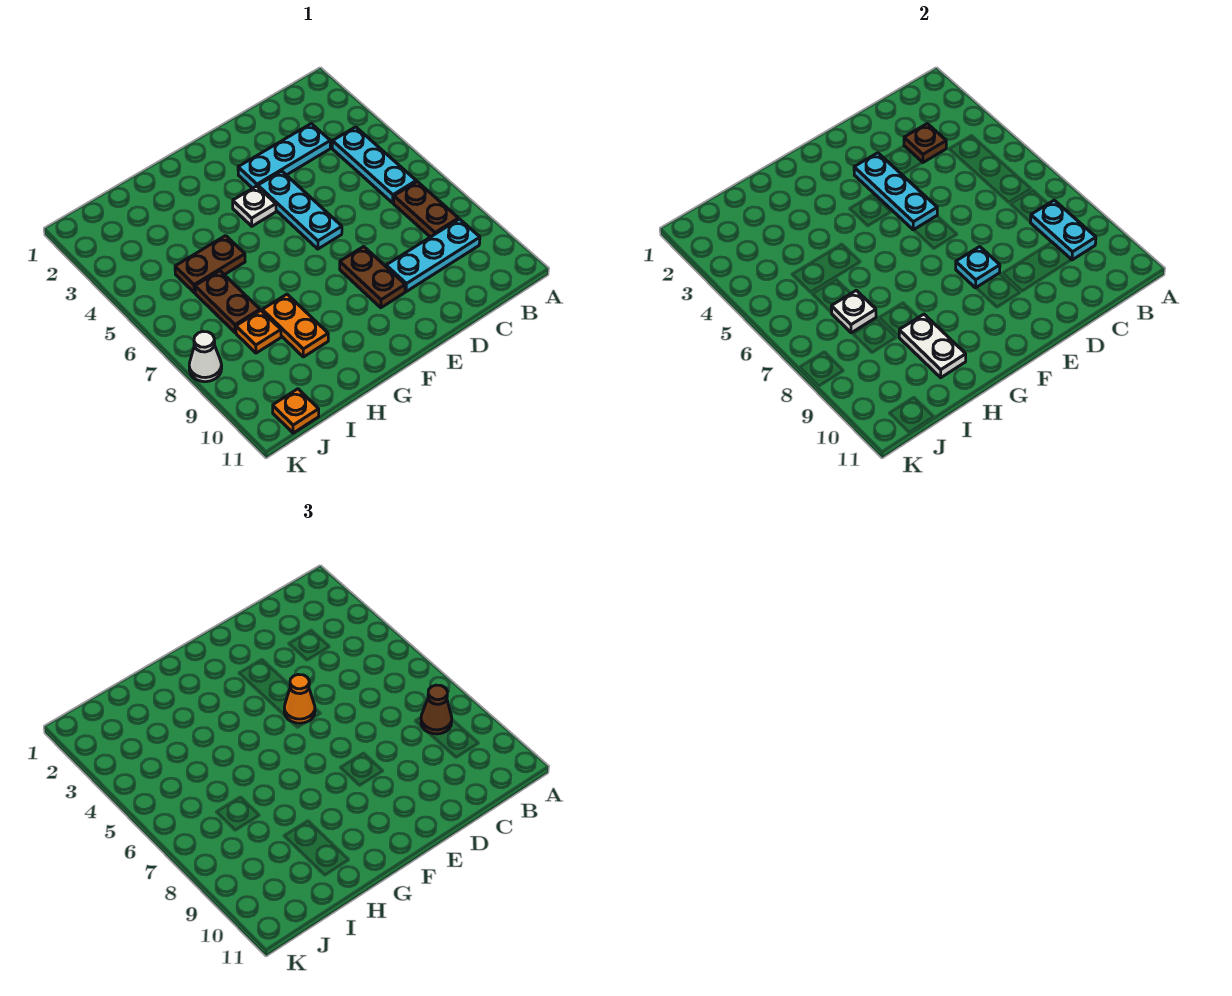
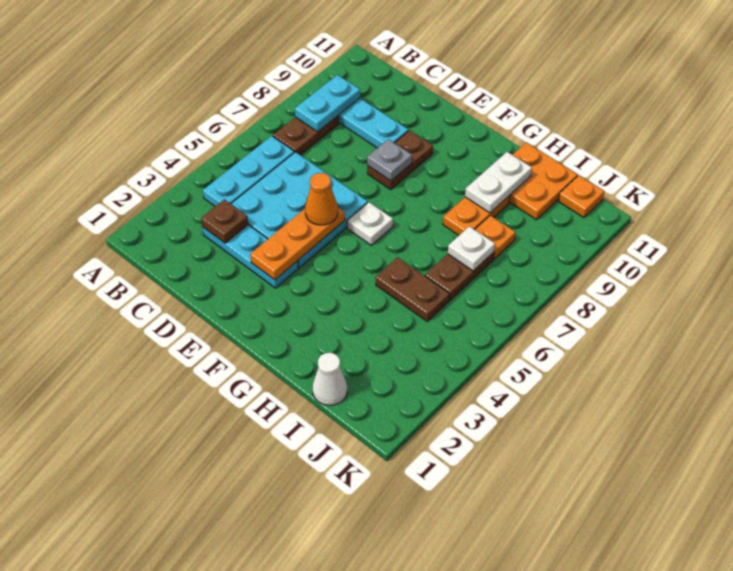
brown 1x1 cone [421,685,452,734] -> none
cyan 1x3 plate [854,153,937,230] -> orange 1x3 plate [250,207,345,280]
cyan 1x3 plate [258,171,342,249] -> cyan 3x3 plate [231,152,368,267]
cyan 1x1 plate [956,247,1000,288] -> grey 1x1 plate [367,139,412,181]
white 1x1 plate [233,186,276,226] -> white 1x1 plate moved to [347,202,393,245]
none -> orange 2x2 plate [509,143,577,220]
white 1x1 cone [189,332,222,382] -> white 1x1 cone moved to [312,353,347,405]

